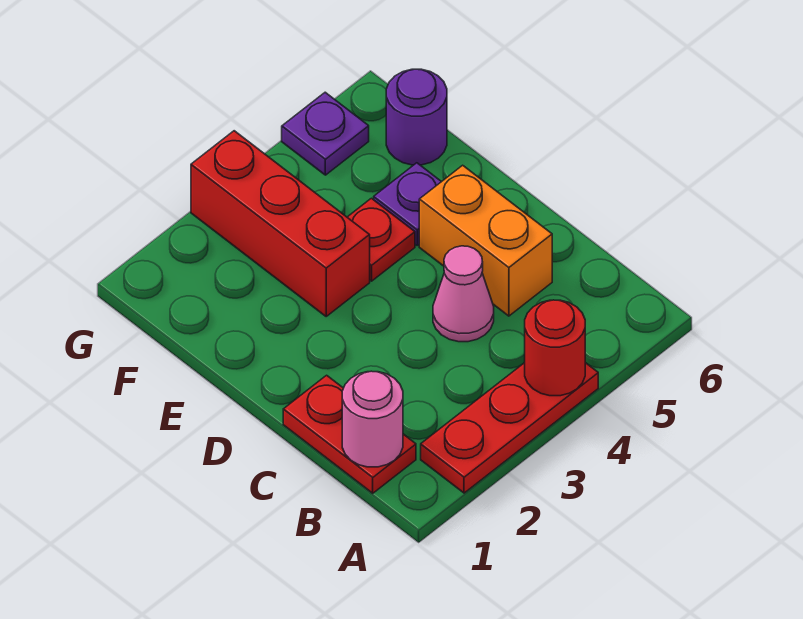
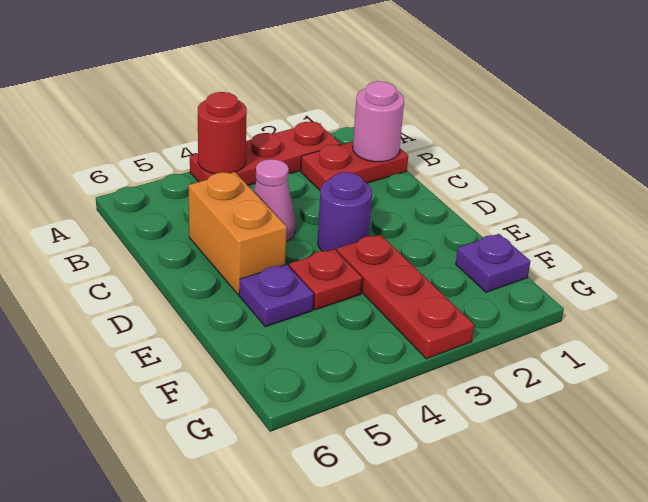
red 1x2 plate [283,375,416,493] -> red 1x2 plate turned to [301,142,408,190]
red 1x3 brick [191,131,370,316] -> red 1x3 plate [337,234,474,359]
purple 1x1 round brick [386,69,447,165] -> purple 1x1 round brick moved to [318,172,372,251]
purple 1x1 plate [282,92,369,175] -> purple 1x1 plate moved to [456,234,531,292]

